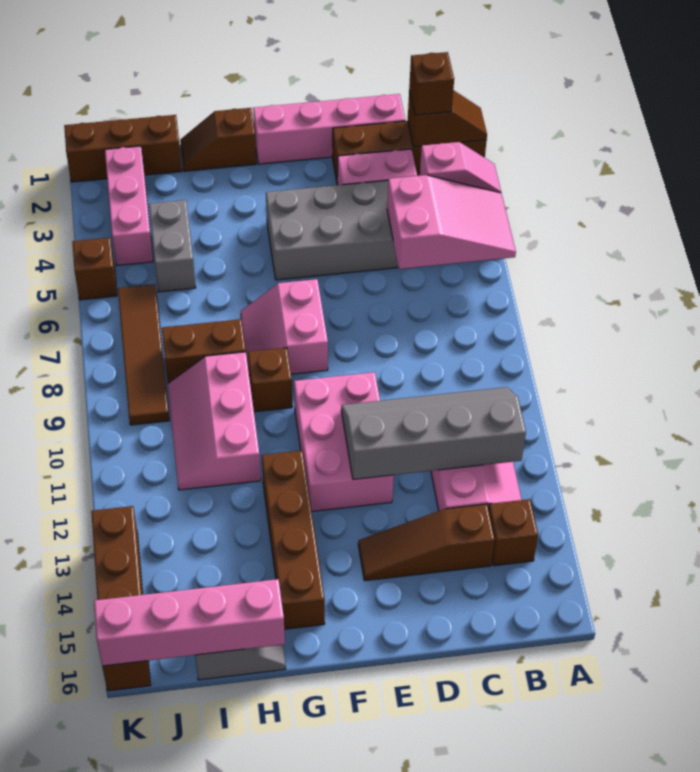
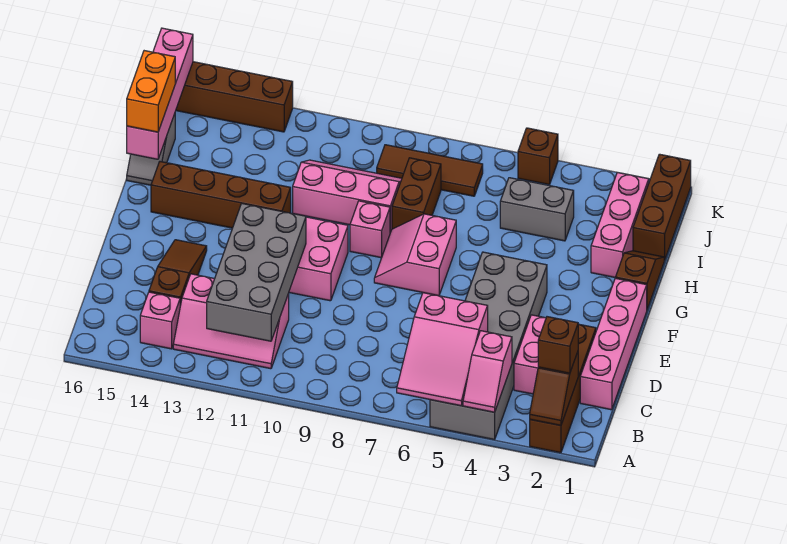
grey 2x4 slope [341,387,526,479] -> grey 2x4 brick [207,204,306,341]
brown 1x1 brick [488,499,538,566] -> pink 1x1 brick [140,292,180,349]
pink 2x2 slope [241,279,328,374] -> pink 2x2 slope turned to [374,214,456,296]
brown 1x1 brick [248,348,292,412] -> pink 1x1 brick [350,201,390,258]
none -> orange 1x2 brick [127,51,175,132]
pink 1x3 brick [105,146,153,265] -> pink 1x3 brick turned to [591,172,649,278]
brown 1x4 tile [118,284,169,425] -> brown 1x3 tile [377,145,483,196]

